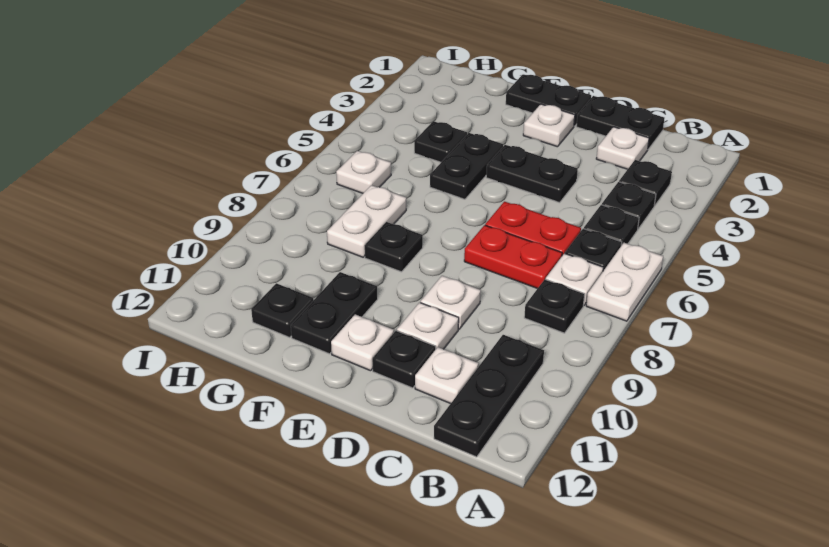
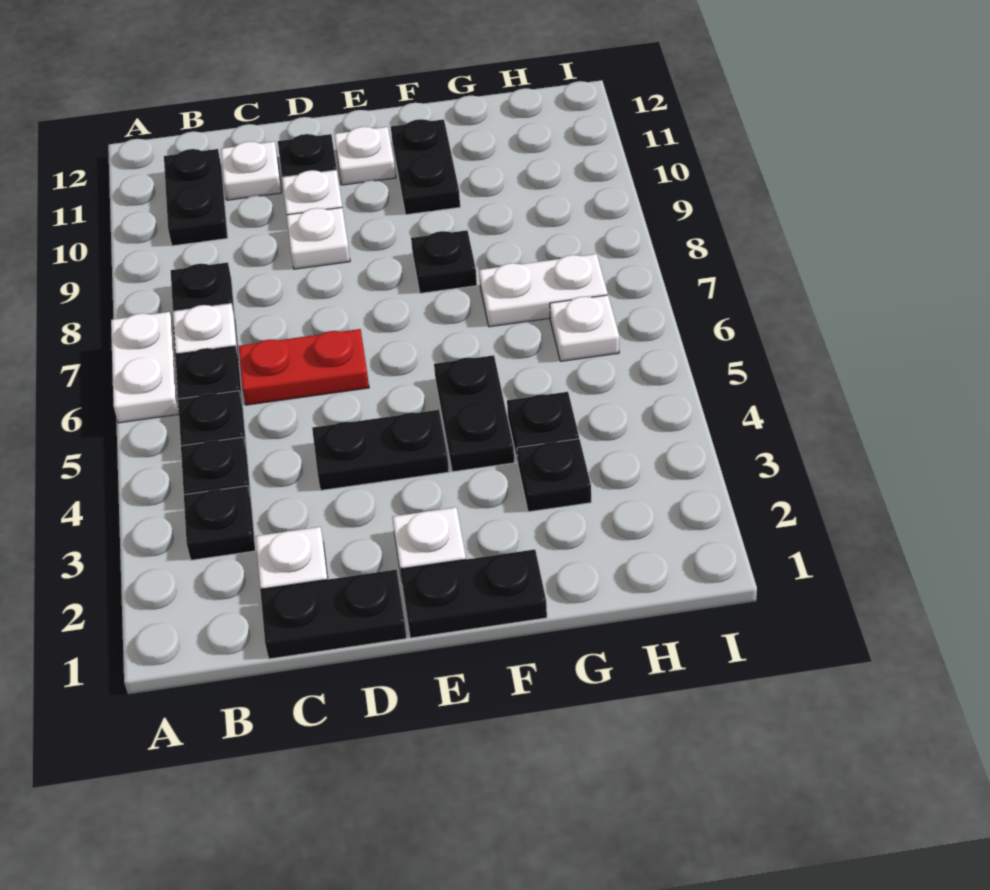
black 1x3 plate [434,335,544,457] -> black 1x2 plate [164,149,228,246]
red 1x2 plate [464,225,562,289] -> none
white 1x2 plate [327,185,406,257] -> white 1x2 plate turned to [479,254,608,327]
black 1x1 plate [251,283,313,337] -> black 1x1 plate moved to [517,439,591,512]

